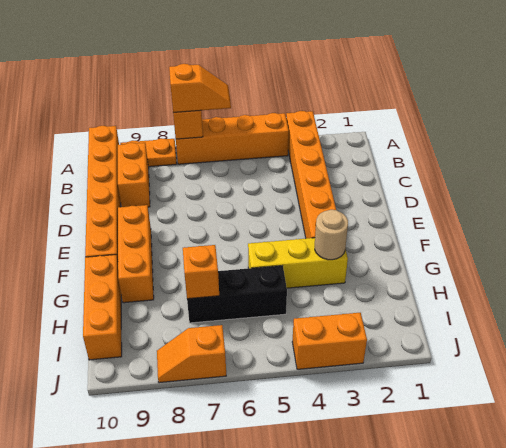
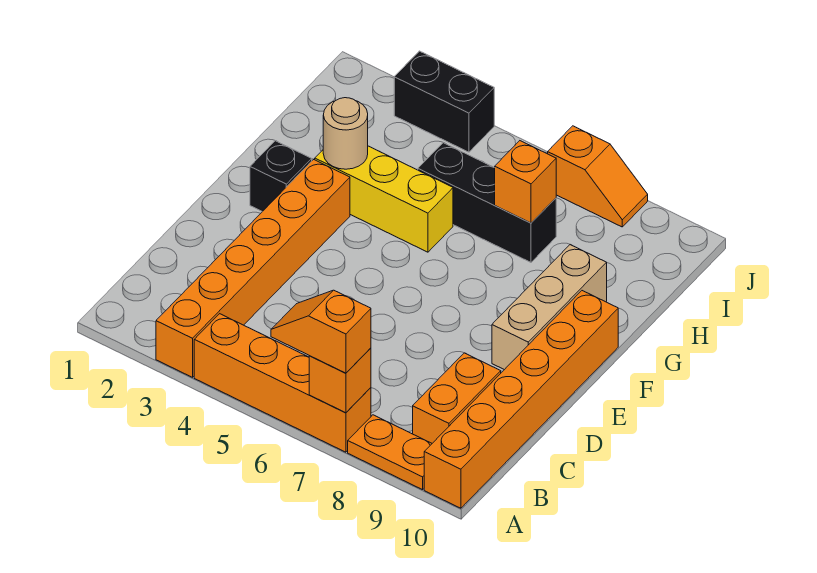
orange 1x3 brick [118,205,154,303] -> tan 1x3 brick [492,245,607,370]
none -> black 1x1 brick [250,141,312,212]
orange 1x3 brick [83,255,122,360] -> none
orange 1x2 brick [292,313,367,369] -> black 1x2 brick [394,51,494,152]

